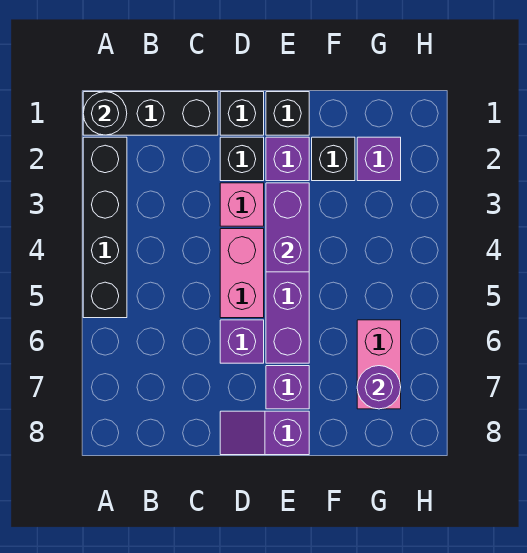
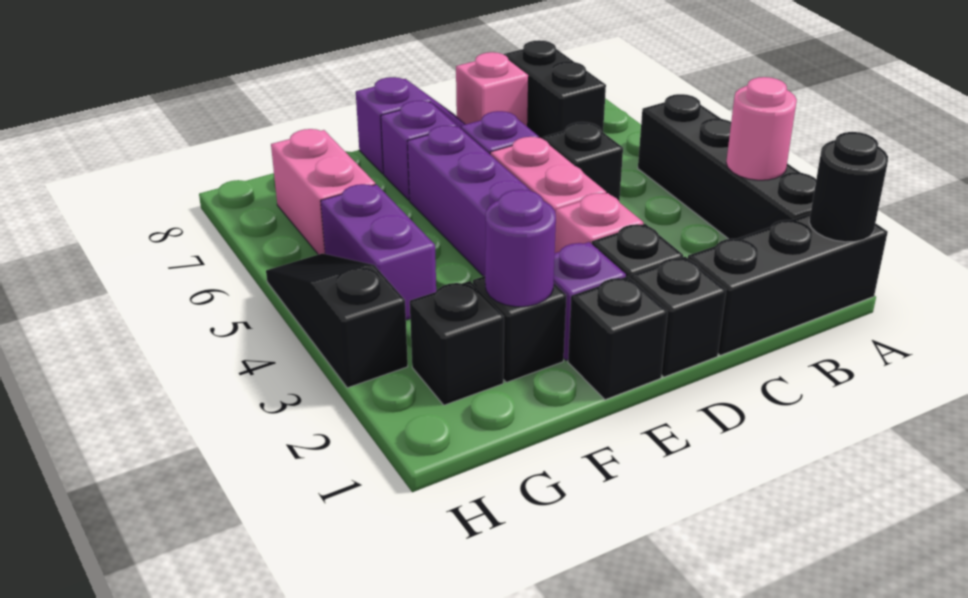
none -> pink 1x1 round brick [726,77,797,180]
none -> black 1x2 brick [504,40,606,139]
none -> black 1x1 brick [543,122,623,201]
none -> pink 1x1 brick [456,52,528,126]
purple 1x2 brick [266,183,309,272] -> purple 1x2 brick moved to [321,184,436,320]
purple 1x1 brick [357,137,401,181] -> black 1x1 brick [410,281,504,405]
purple 1x1 round brick [357,366,401,409] -> purple 1x1 round brick moved to [485,190,556,307]
none -> black 1x3 slope [266,253,408,388]

